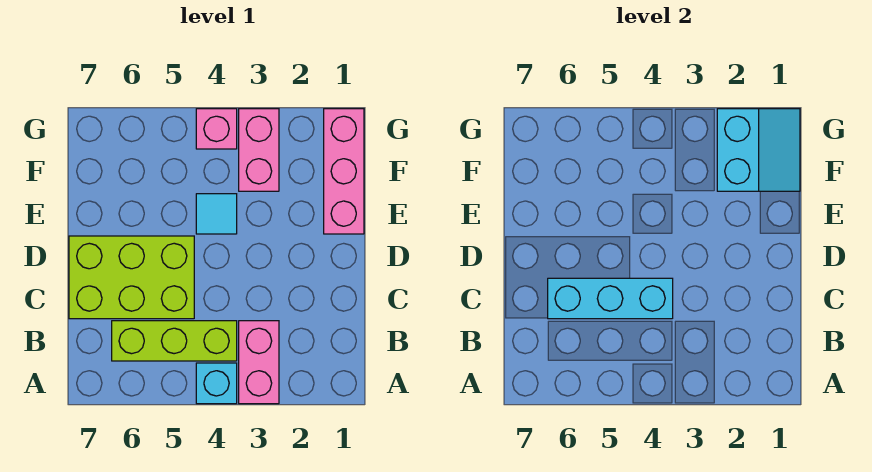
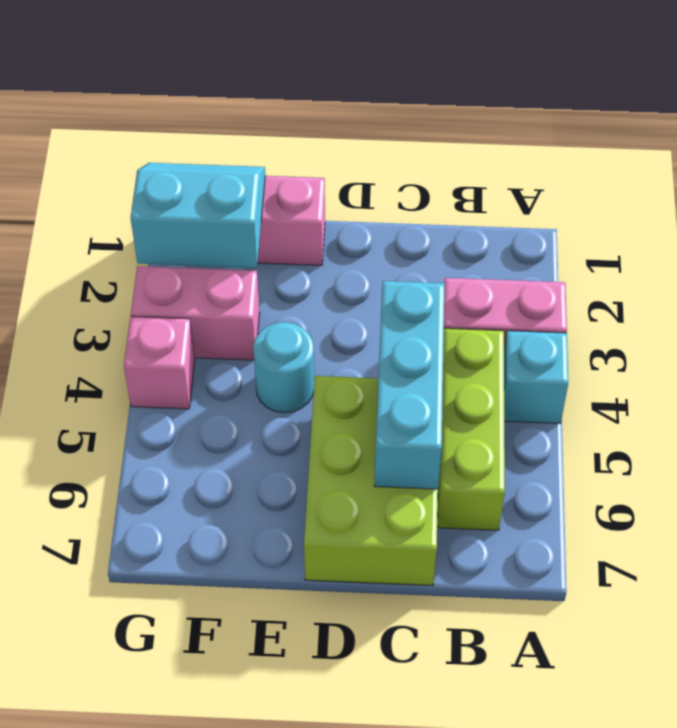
cyan 1x1 tile [196,194,237,234] -> cyan 1x1 round brick [253,322,314,413]

